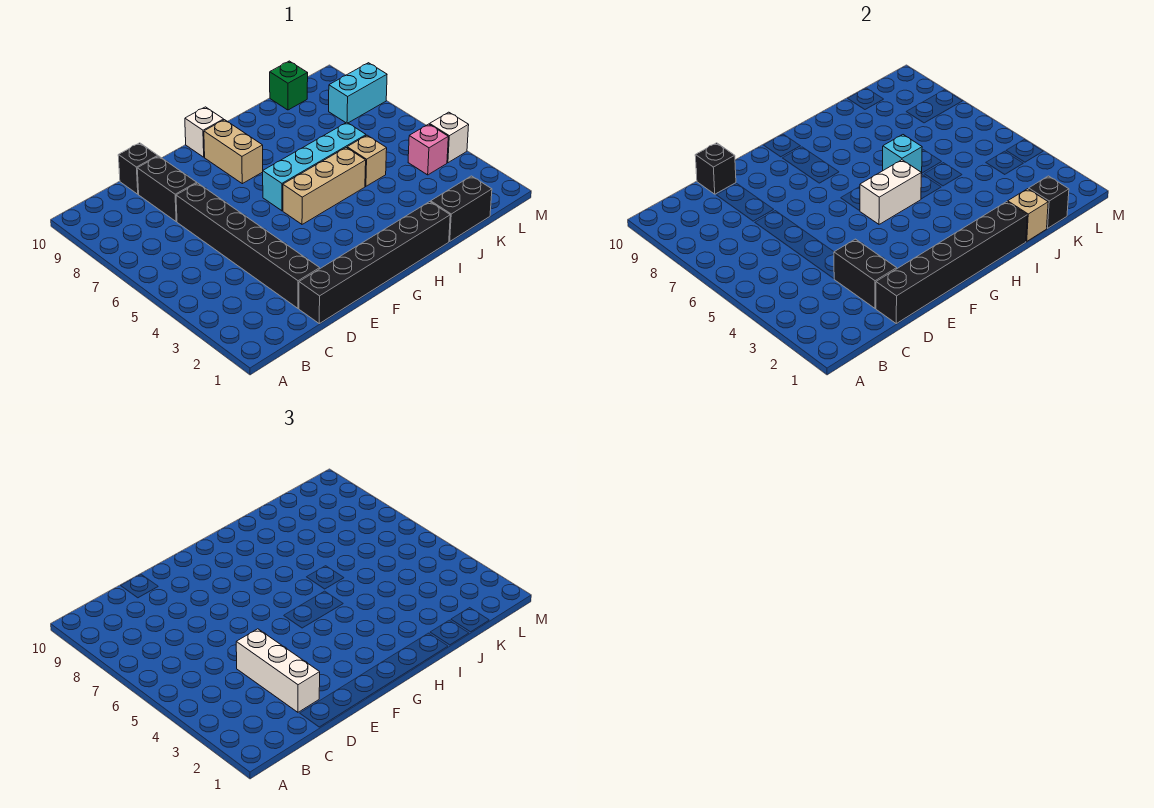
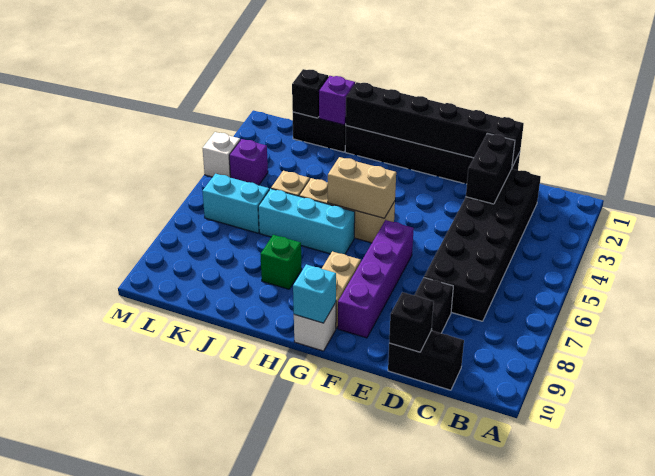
black 1x6 brick [176,183,320,308] -> black 2x6 brick [424,169,541,321]
white 1x3 brick [236,629,320,712] -> none
black 1x1 brick [118,143,158,194] -> black 1x2 brick [388,330,464,390]
none -> purple 1x4 brick [338,220,414,338]
white 1x2 brick [860,160,921,224] -> tan 1x2 brick [328,157,396,218]
cyan 1x4 brick [263,122,366,211] -> cyan 1x3 brick [258,189,355,254]
cyan 1x1 brick [883,135,922,174] -> cyan 1x1 brick moved to [293,264,336,323]
tan 1x1 brick [1008,189,1048,241] -> purple 1x1 brick [319,76,355,125]
green 1x1 brick [270,61,308,110] -> green 1x1 brick moved to [260,235,302,289]
pink 1x1 brick [408,124,448,175] -> purple 1x1 brick [229,139,268,185]
cyan 1x2 brick [329,63,387,123] -> cyan 1x2 brick moved to [202,174,269,233]

